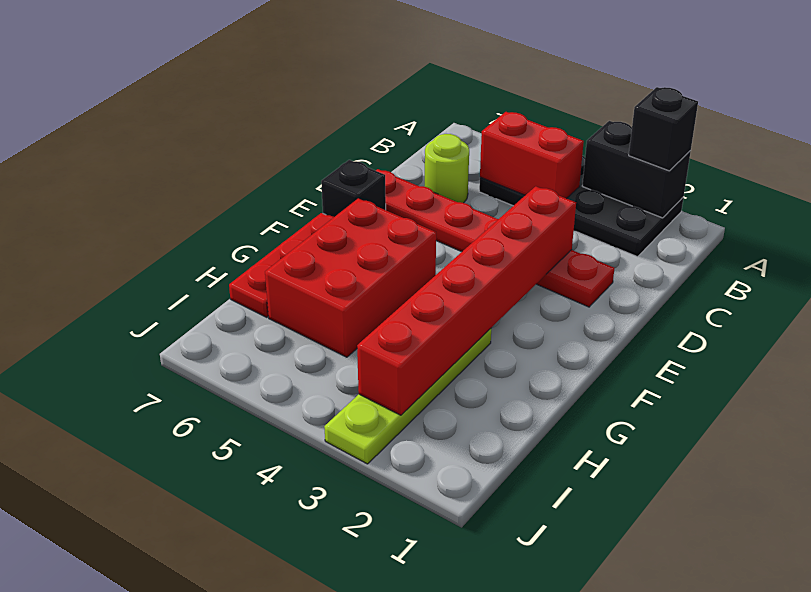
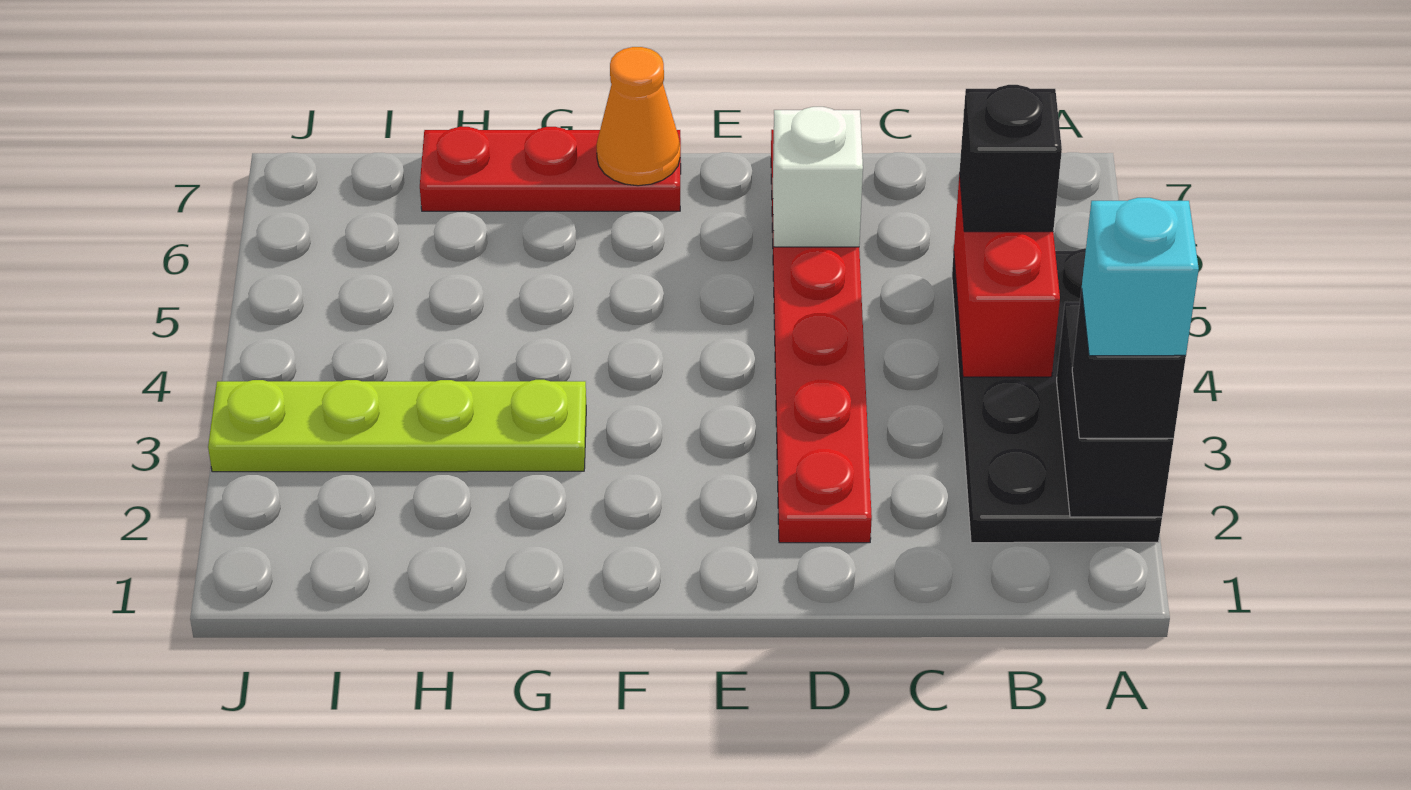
none -> cyan 1x1 brick [1082,198,1199,356]
lime 1x1 round brick [425,134,469,203] -> none
red 1x6 brick [357,186,576,415] -> none
none -> white 1x1 brick [773,107,863,247]
black 1x1 brick [321,160,386,217] -> black 1x1 brick moved to [960,85,1062,232]
red 2x3 brick [265,198,436,357] -> none
none -> orange 1x1 cone [597,47,680,186]

